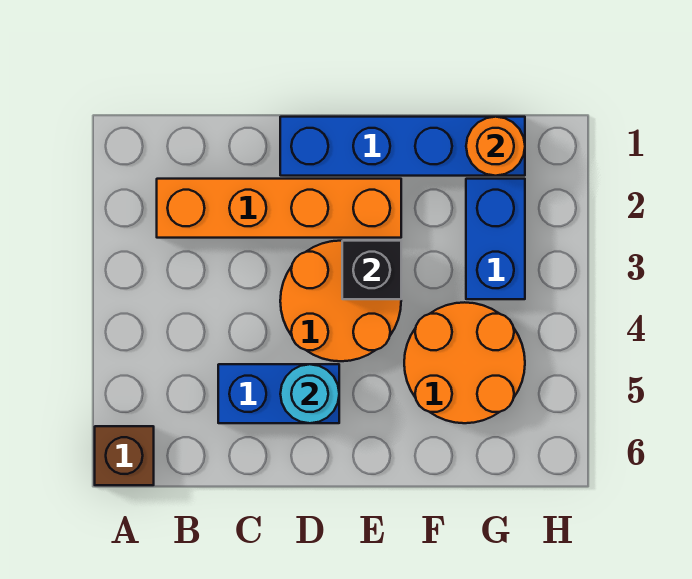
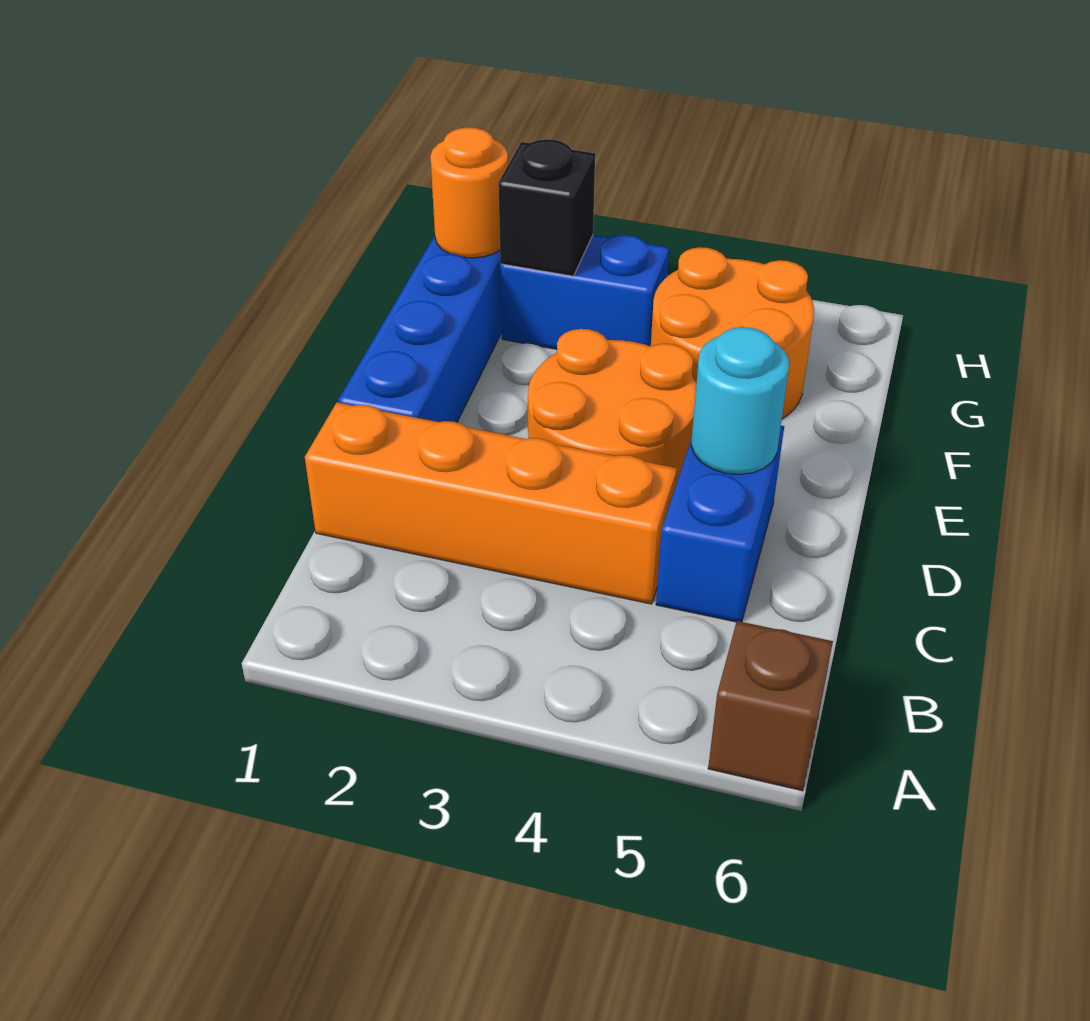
orange 1x4 brick [157,179,401,238] -> orange 1x4 brick turned to [305,403,677,604]
black 1x1 brick [342,241,401,299] -> black 1x1 brick moved to [498,139,595,276]

